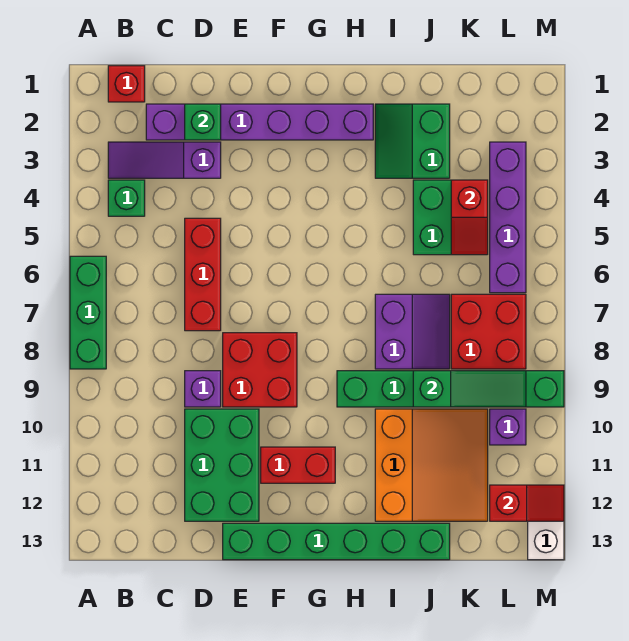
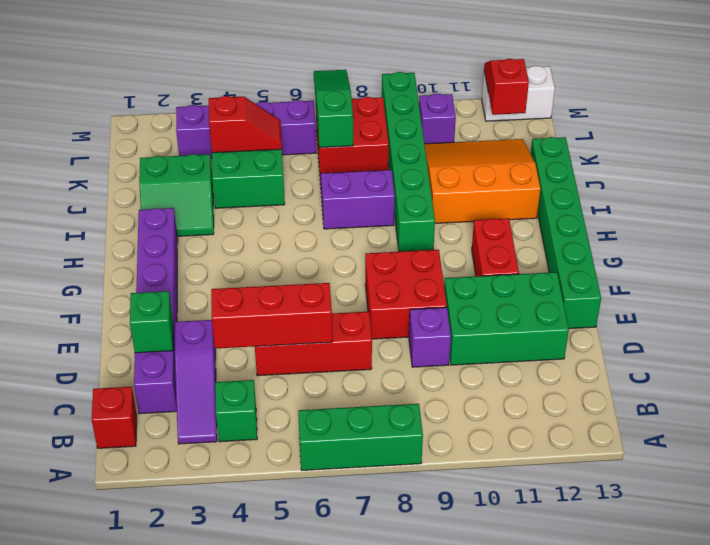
none -> red 1x3 brick [211,283,332,349]
green 1x3 slope [413,371,526,407] -> green 1x3 slope moved to [314,70,353,148]

